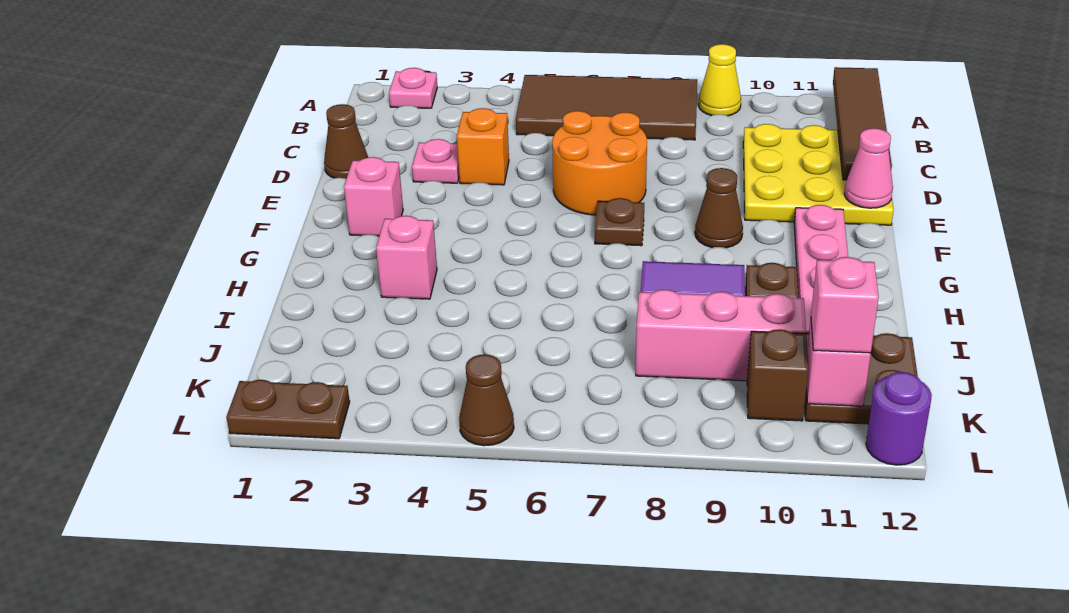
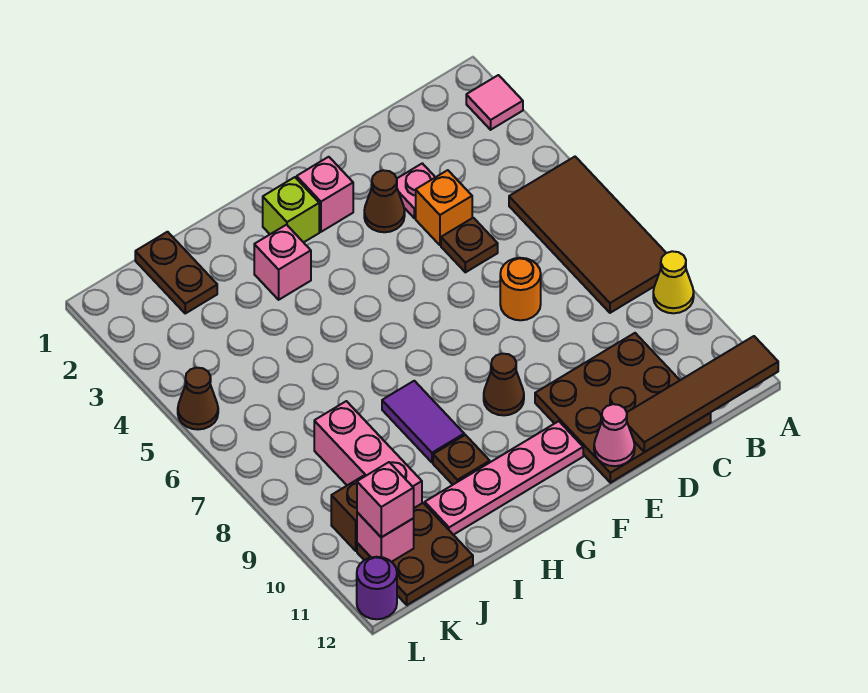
pink 1x1 plate [389,68,437,108] -> pink 1x1 tile [466,75,523,130]
yellow 3x3 plate [743,124,894,225] -> brown 3x3 plate [535,333,711,483]
brown 1x1 cone [324,104,368,179] -> brown 1x1 cone moved to [364,170,405,232]
orange 2x2 round brick [552,111,647,215] -> orange 1x1 round brick [500,258,541,320]
brown 1x1 plate [595,198,644,246] -> brown 1x1 plate moved to [441,218,498,272]
none -> lime 1x1 brick [263,177,319,242]
brown 1x2 plate [226,380,350,439] -> brown 1x2 plate moved to [135,232,217,313]

